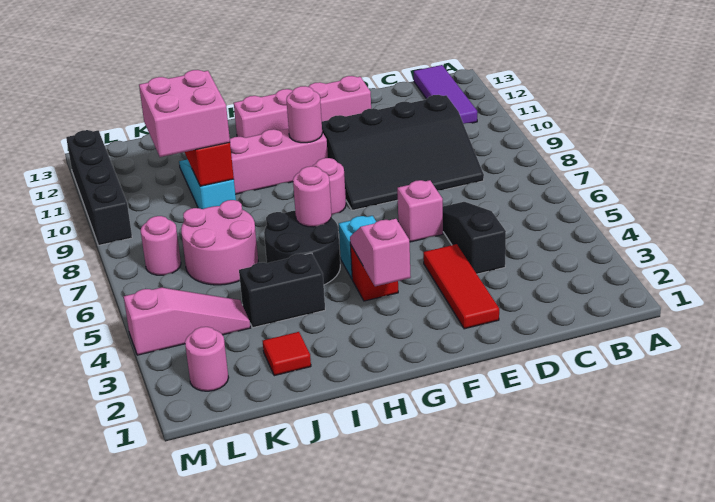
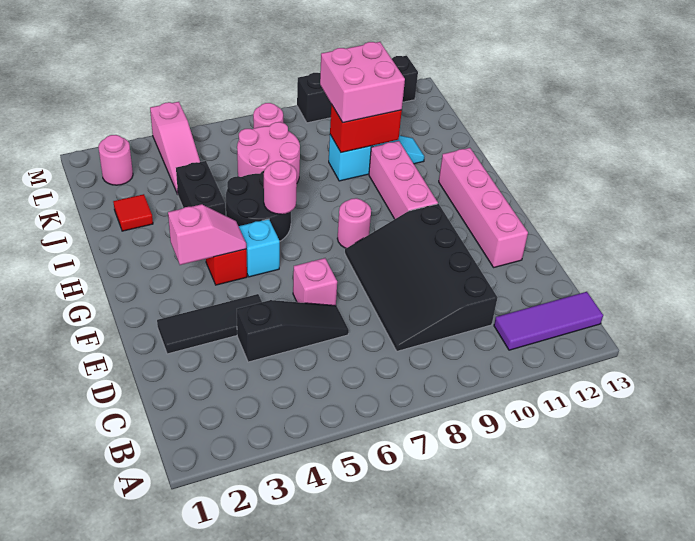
red 1x3 tile [423,244,499,329] -> black 1x3 tile [157,294,262,354]
pink 1x1 round brick [286,86,322,143] -> none

